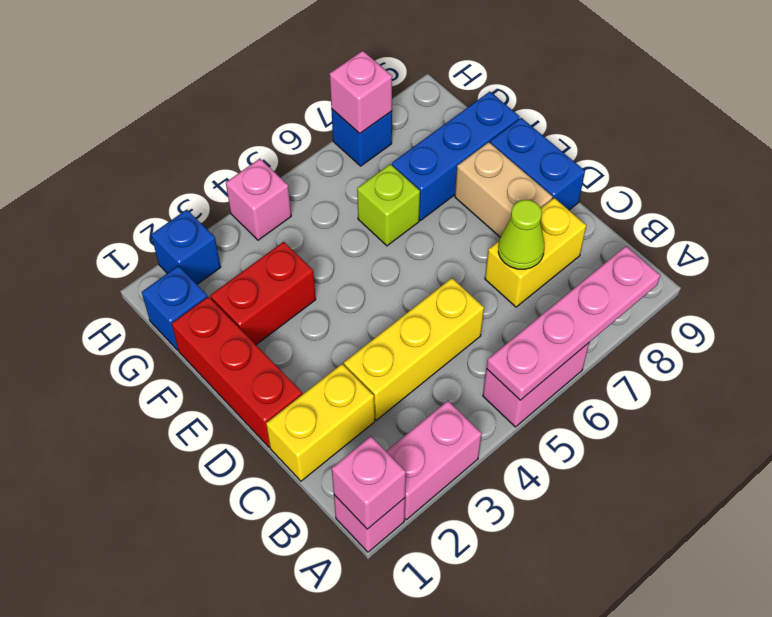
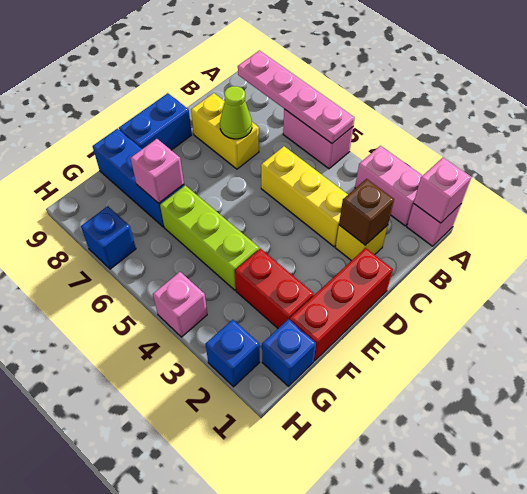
yellow 1x2 brick [266,364,374,481] -> yellow 1x1 brick [336,225,388,261]
none -> brown 1x1 brick [339,179,394,245]
tan 1x2 brick [455,142,552,237] -> none
lime 1x1 brick [357,164,420,246] -> lime 1x3 brick [160,185,259,290]
pink 1x1 brick [330,51,392,133] -> pink 1x1 brick moved to [131,139,184,203]

